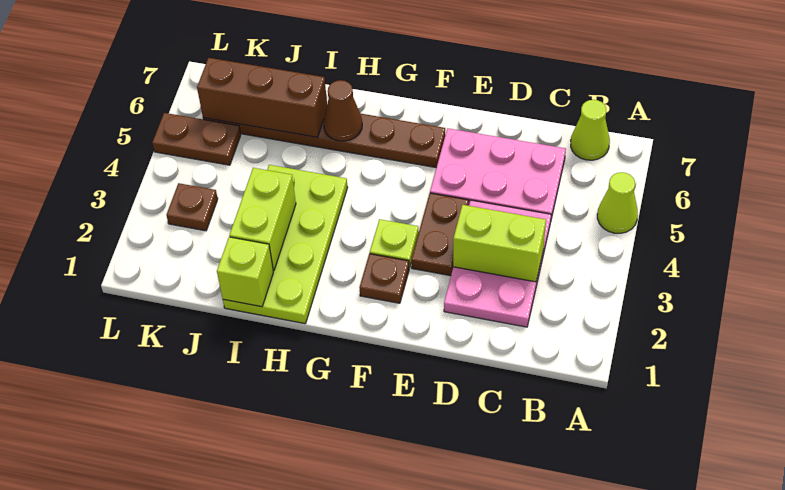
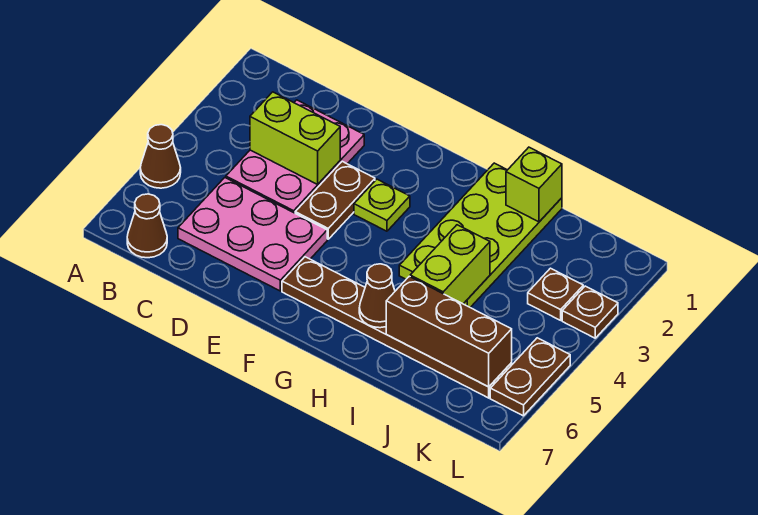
lime 1x1 cone [597,172,638,233] -> brown 1x1 cone [140,125,181,188]
lime 1x1 cone [571,100,610,160] -> brown 1x1 cone [127,194,167,258]
brown 1x1 plate [359,254,409,303] -> brown 1x1 plate moved to [562,286,618,338]
lime 1x2 brick [229,168,296,271] -> lime 1x2 brick moved to [410,225,490,304]
brown 1x2 plate [152,113,241,165] -> brown 1x2 plate turned to [490,338,570,416]

